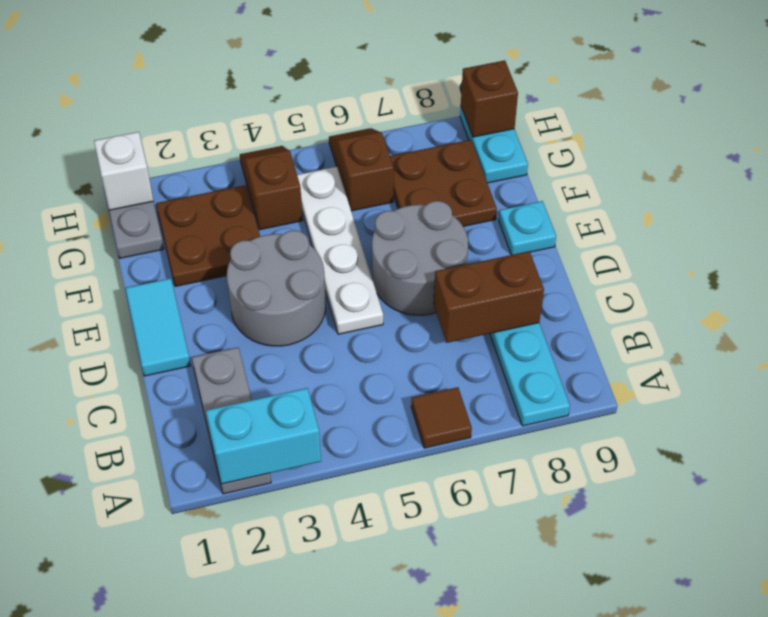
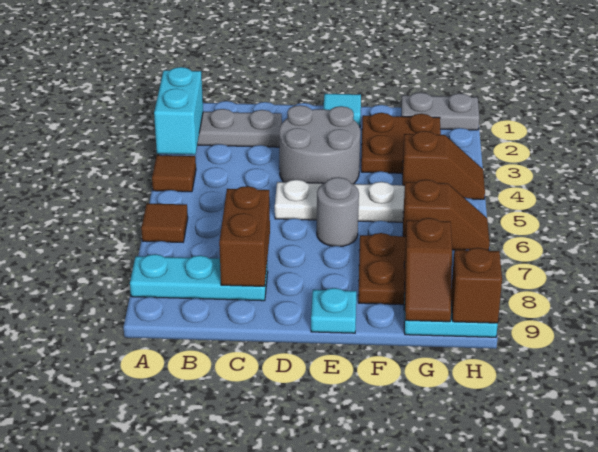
none -> brown 1x1 tile [152,155,196,192]
cyan 1x2 tile [126,278,191,376] -> cyan 1x1 tile [323,94,361,127]
grey 2x2 round brick [372,201,468,315] -> grey 1x1 round brick [317,177,359,246]
none -> brown 1x2 slope [404,218,452,322]
white 1x1 brick [94,132,153,210] -> none

